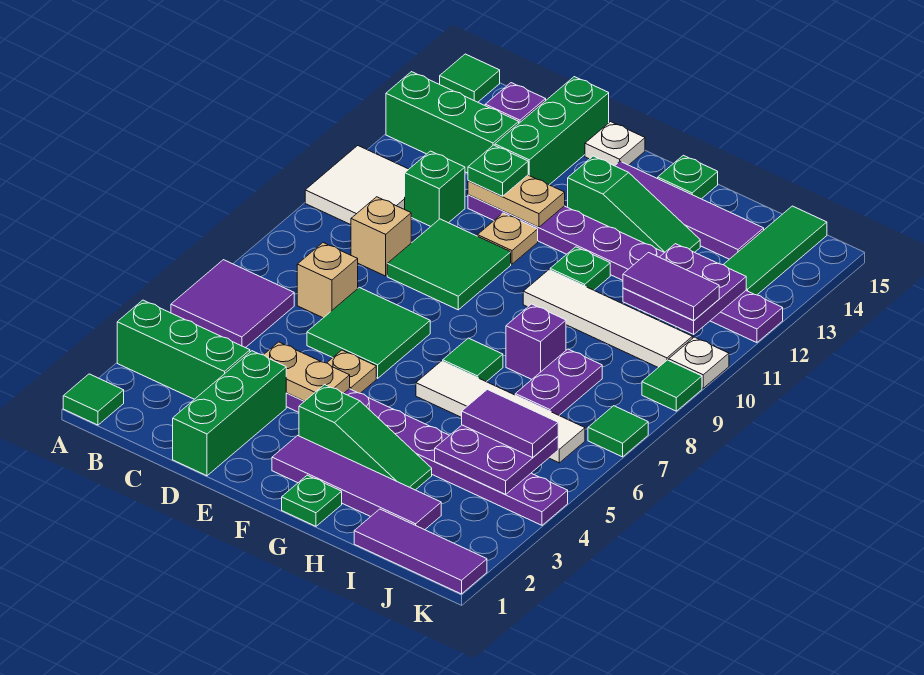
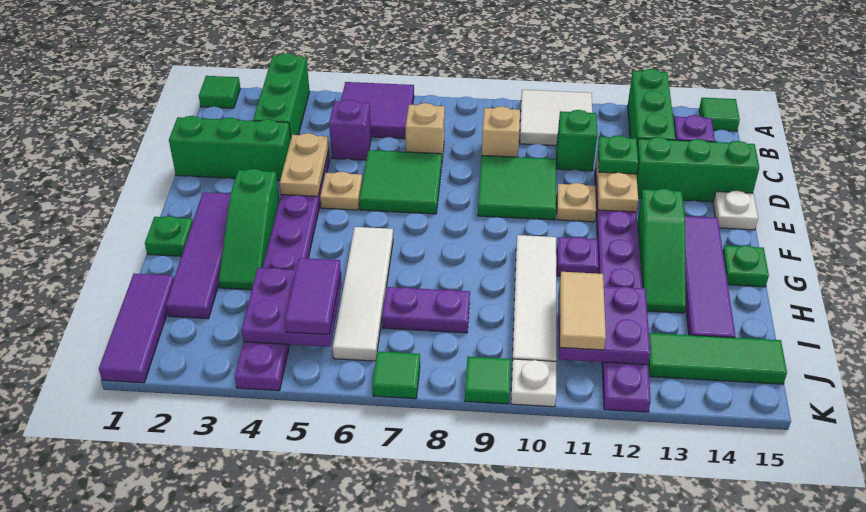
green 1x1 tile [443,338,503,382] -> none
green 1x1 plate [550,247,610,290] -> purple 1x1 plate [557,237,598,276]
purple 1x1 brick [506,304,566,379] -> purple 1x1 brick moved to [329,100,371,160]
purple 1x2 tile [623,253,719,321] -> tan 1x2 tile [560,272,606,350]

